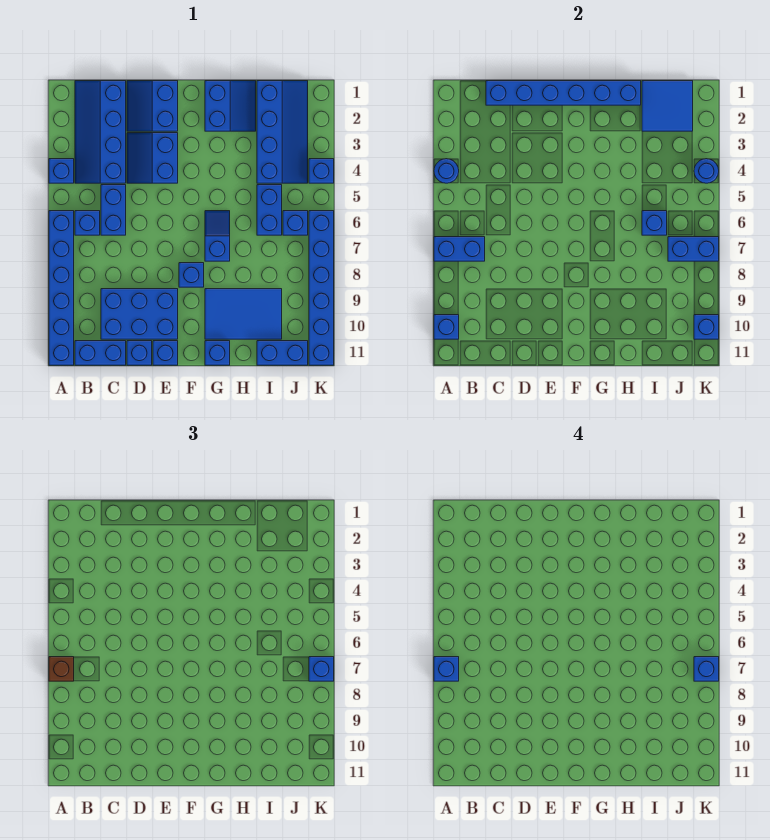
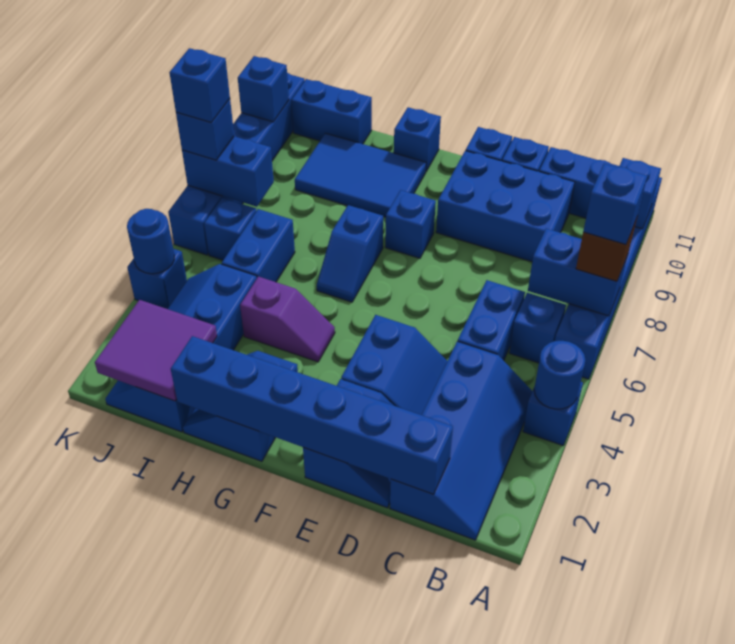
none -> purple 1x2 slope [240,277,335,362]
blue 2x2 tile [642,81,693,131] -> purple 2x2 tile [95,300,217,401]
blue 1x1 brick [642,211,667,235] -> none

